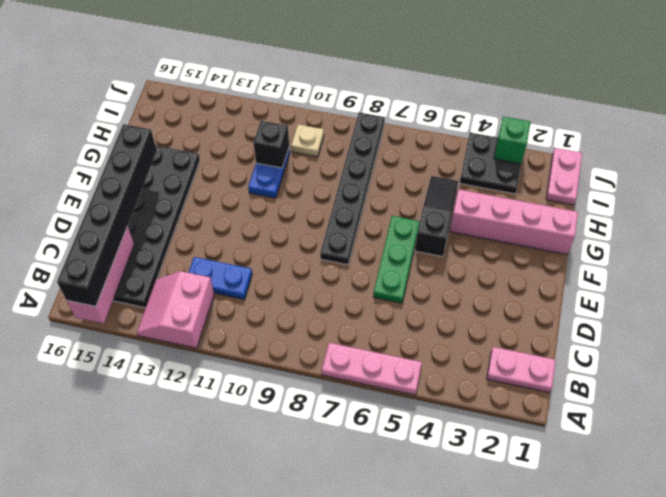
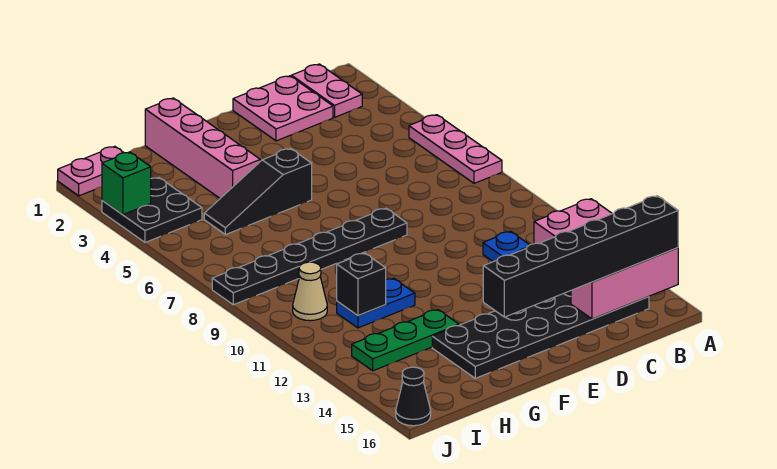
none -> pink 2x2 plate [233,76,333,141]
green 1x3 plate [373,216,420,303] -> green 1x3 plate moved to [352,310,459,371]
tan 1x1 plate [291,124,324,157] -> tan 1x1 cone [293,262,327,321]
none -> black 1x1 cone [396,367,431,426]

